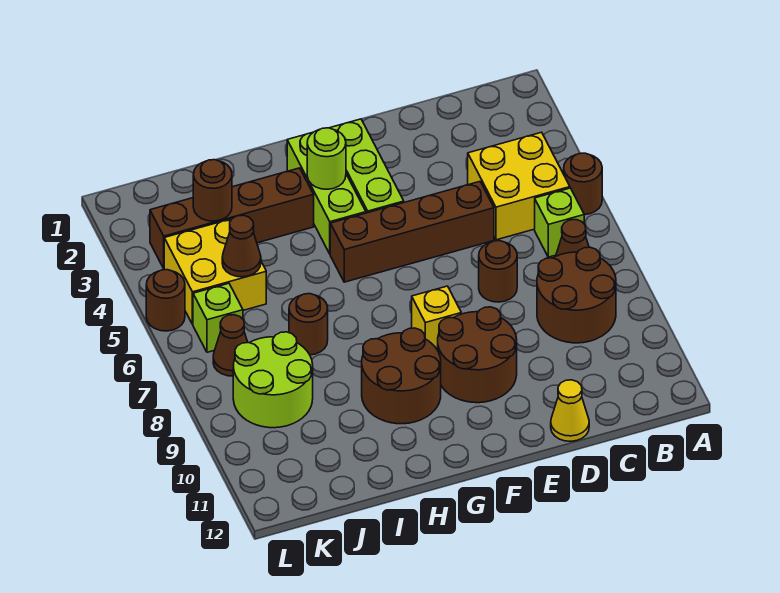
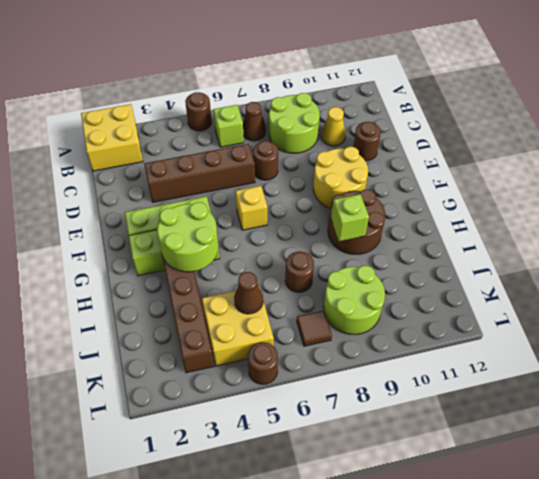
yellow 2x2 brick [468,132,570,240] -> yellow 2x2 brick moved to [81,104,143,171]
brown 2x2 round brick [537,247,616,343] -> lime 2x2 round brick [269,93,320,153]
brown 1x4 brick [330,182,494,282] -> brown 1x4 brick turned to [144,144,255,202]
yellow 1x1 cone [551,380,589,441] -> yellow 1x1 cone moved to [321,107,346,146]
brown 2x2 round brick [438,307,517,403] -> yellow 2x2 round brick [313,147,368,208]
yellow 1x1 brick [412,286,461,350] -> yellow 1x1 brick moved to [236,186,267,230]
lime 1x1 round brick [307,128,346,189] -> lime 2x2 round brick [157,202,218,272]
brown 1x1 round brick [193,160,232,221] -> brown 1x1 round brick moved to [353,122,381,161]
lime 1x1 brick [193,283,243,352] -> lime 1x1 brick moved to [331,194,369,241]
brown 1x1 cone [213,315,248,376] -> brown 1x1 tile [297,311,332,346]

